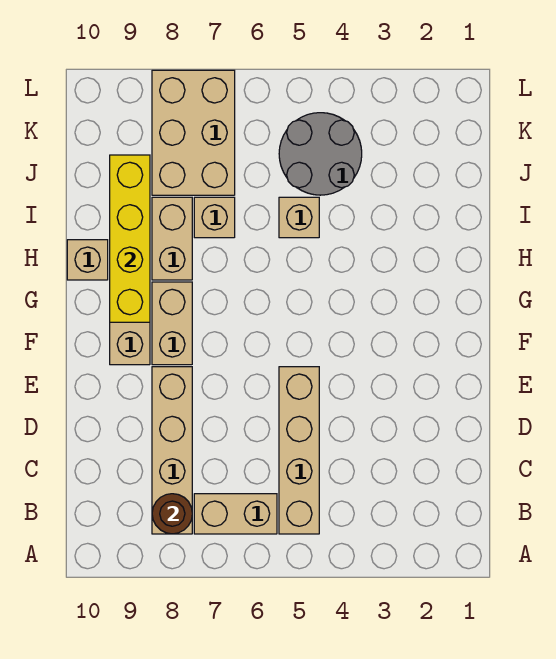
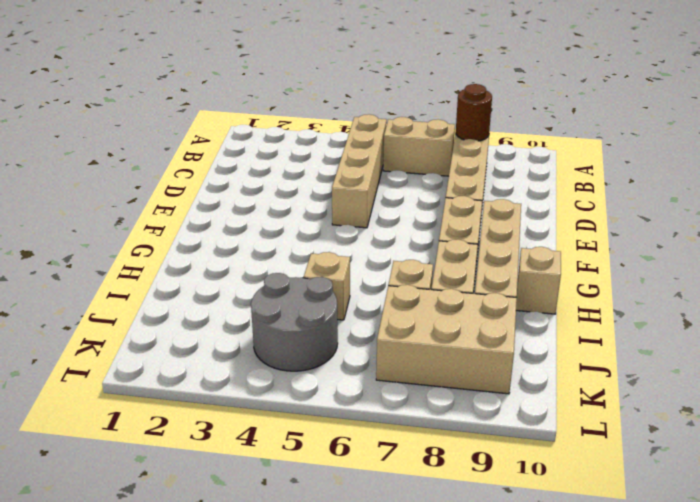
yellow 1x4 brick [110,155,150,322] -> none
tan 2x3 brick [152,70,235,195] -> tan 2x3 brick turned to [376,285,517,394]

